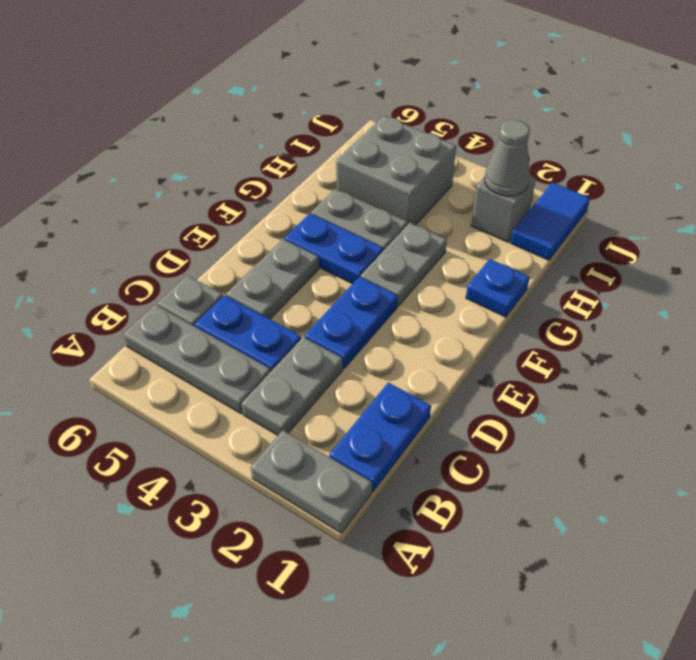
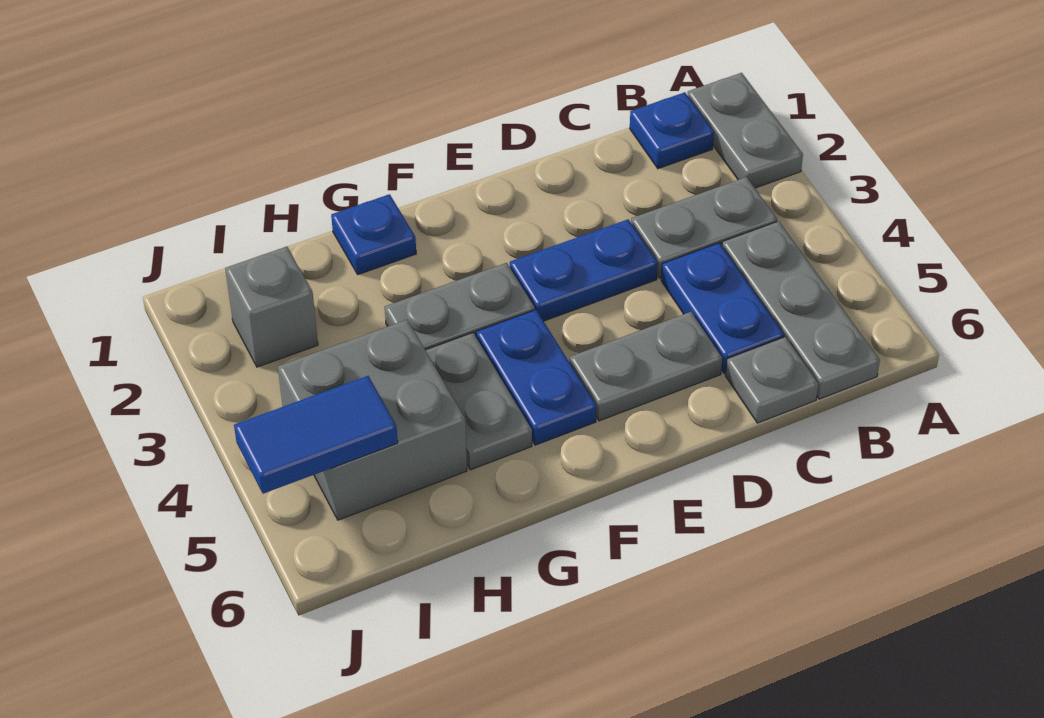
blue 1x2 plate [329,383,431,491] -> blue 1x1 plate [630,92,714,169]
blue 1x2 tile [510,182,590,260] -> blue 1x2 tile moved to [234,376,398,494]
grey 1x1 cone [485,120,530,196] -> none

